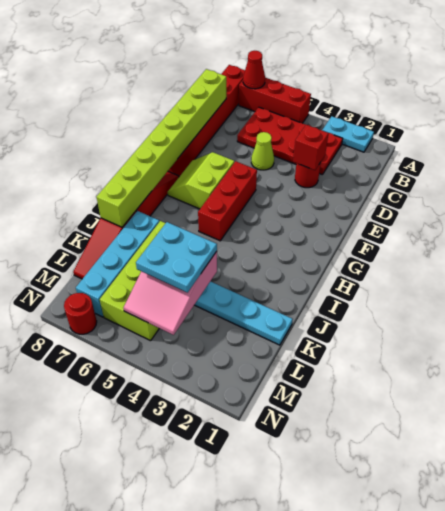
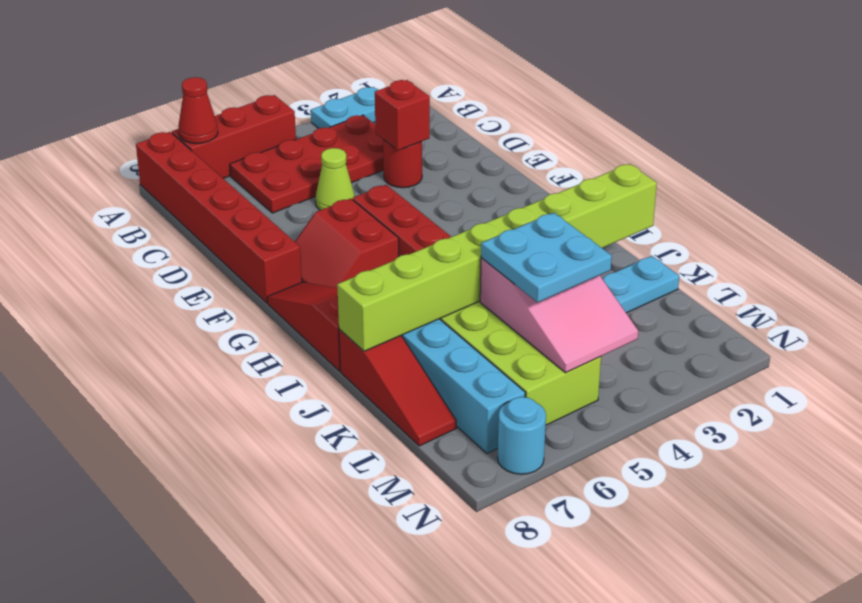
lime 1x8 brick [96,69,226,227] -> lime 1x8 brick turned to [337,164,657,351]
lime 2x2 slope [168,152,234,209] -> red 2x2 slope [295,198,399,288]
red 1x1 round brick [64,293,97,334] -> cyan 1x1 round brick [498,397,546,474]

